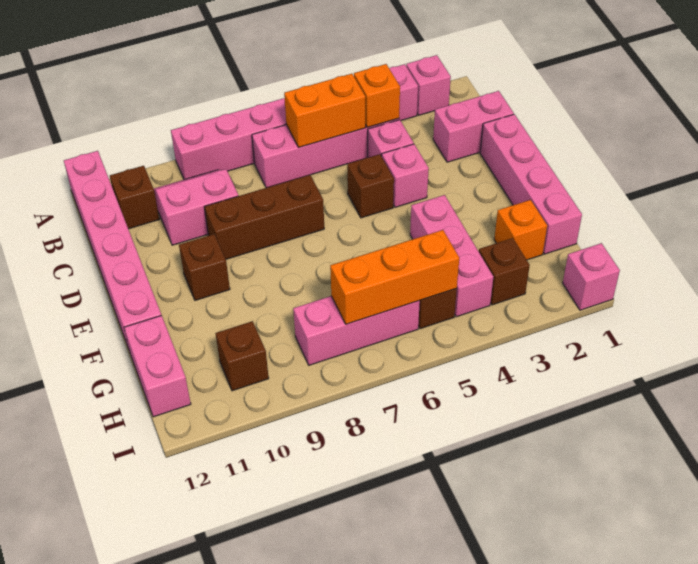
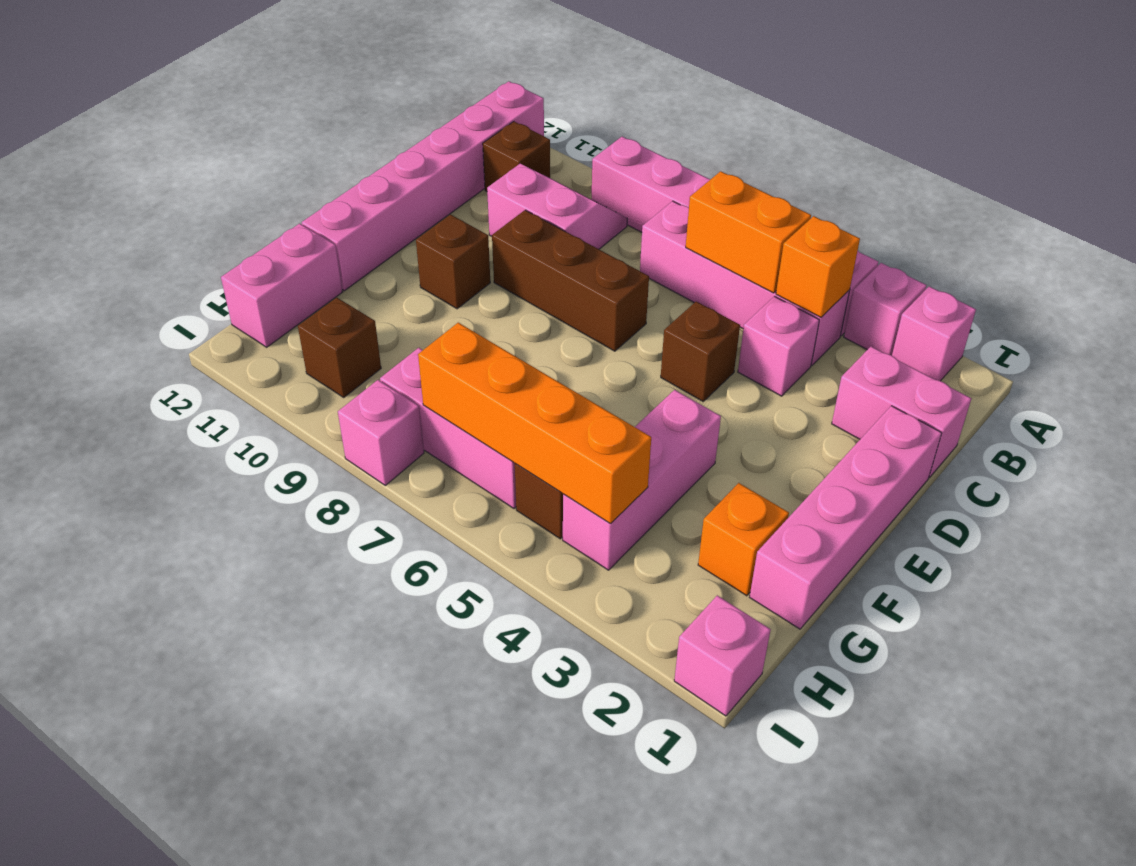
pink 1x1 brick [382,144,429,207] -> pink 1x1 brick moved to [338,380,424,485]
brown 1x1 brick [479,238,530,305] -> none
orange 1x3 brick [330,230,459,324] -> orange 1x4 brick [418,323,651,524]

